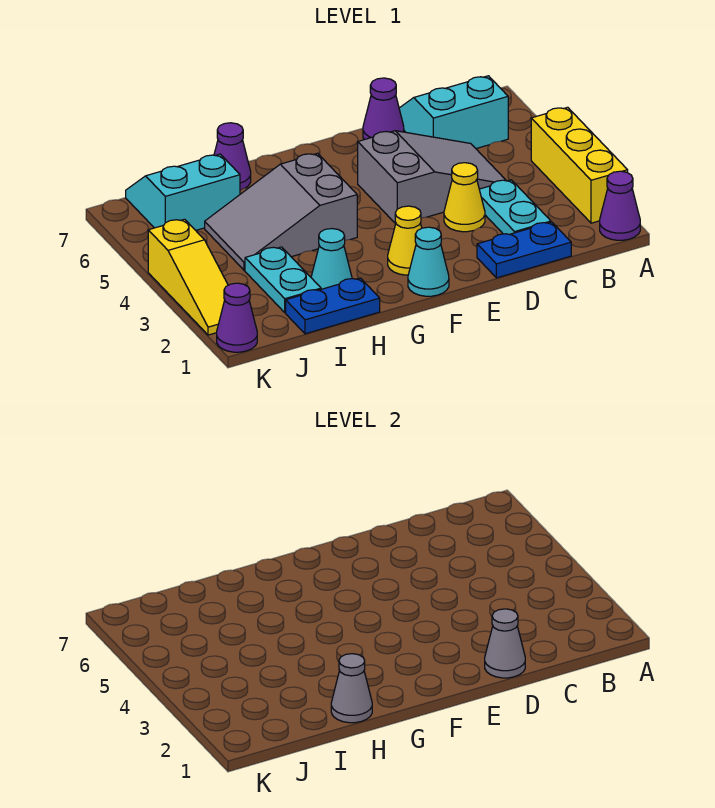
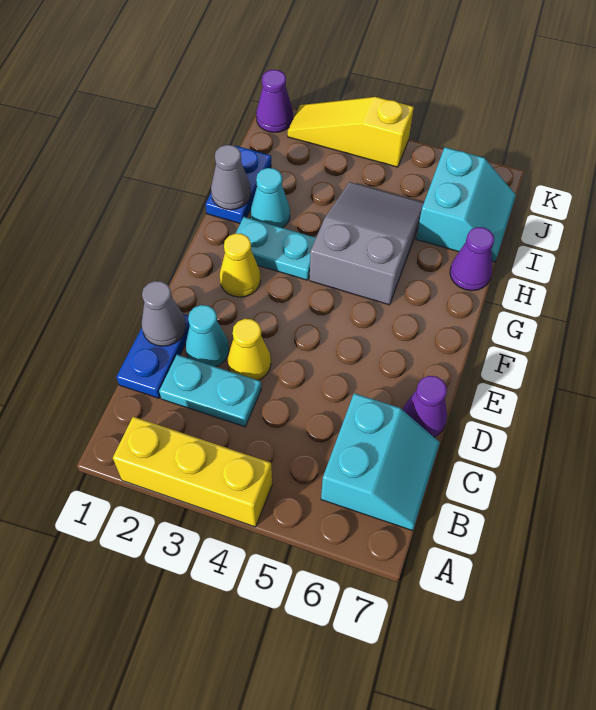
purple 1x1 cone [600,171,640,240] -> none
grey 2x3 slope [358,131,506,224] -> none
cyan 1x1 cone [408,227,449,296] -> cyan 1x1 cone moved to [186,305,229,367]
cyan 1x2 plate [245,247,321,313] -> cyan 1x2 plate moved to [236,217,316,280]

